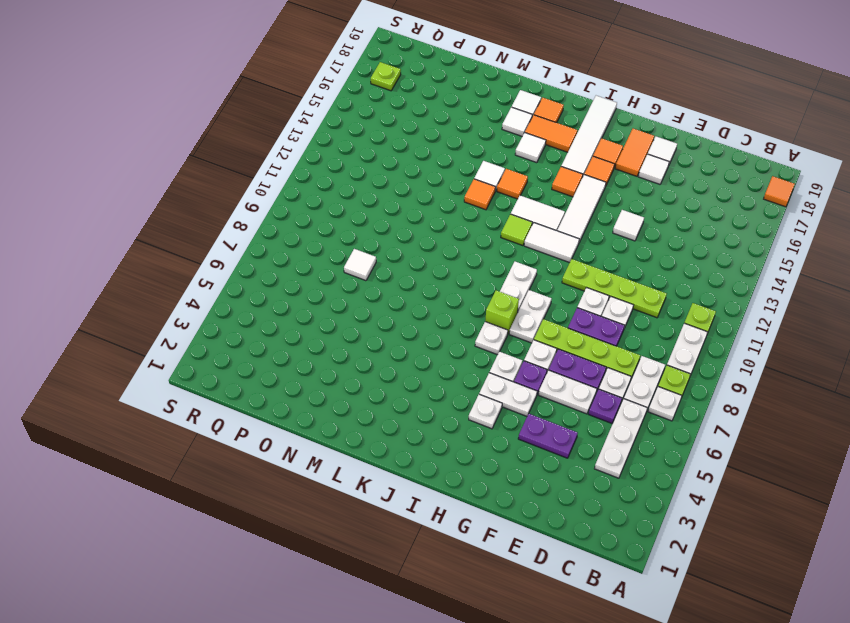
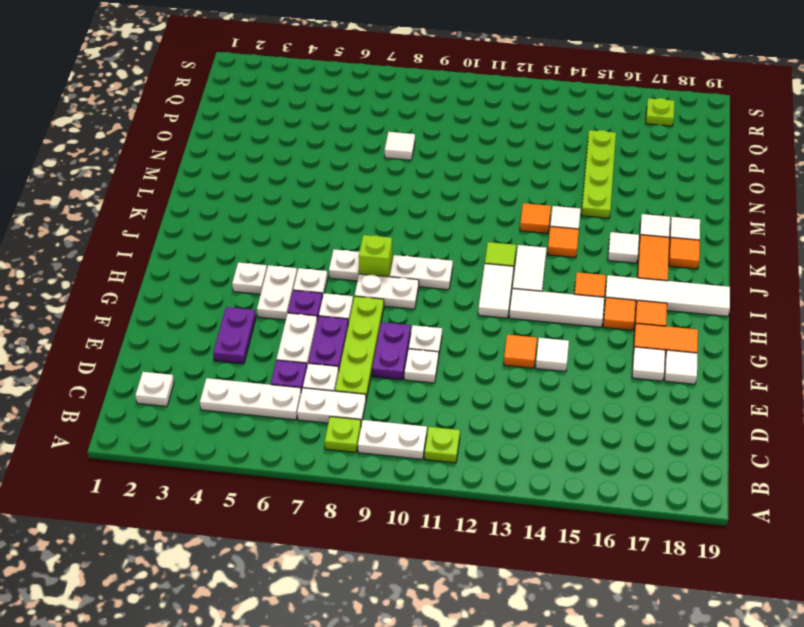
orange 1x1 tile [764,176,795,207] -> orange 1x1 tile moved to [504,335,537,368]
white 1x1 plate [648,387,682,421] -> white 1x1 plate moved to [135,372,174,406]
lime 1x4 plate [562,259,667,318] -> lime 1x4 plate moved to [581,130,616,218]

